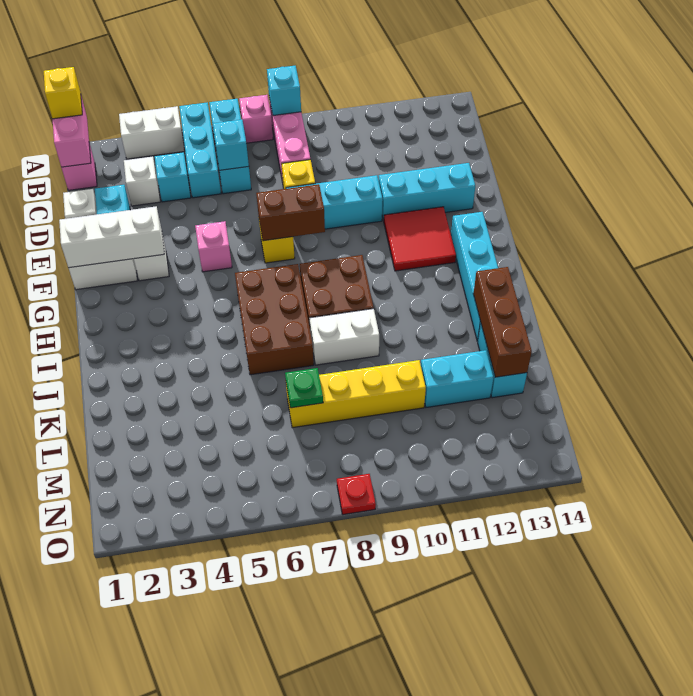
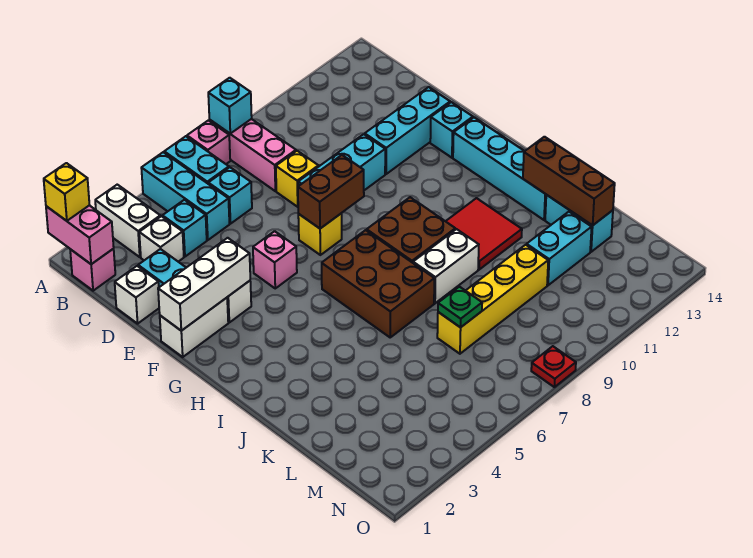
white 1x2 brick [119,106,185,159] -> white 1x2 brick turned to [95,185,160,257]
cyan 1x1 brick [213,120,249,170] -> cyan 1x1 brick moved to [430,102,473,158]
red 2x2 tile [383,207,456,271] -> red 2x2 tile moved to [446,198,522,270]

